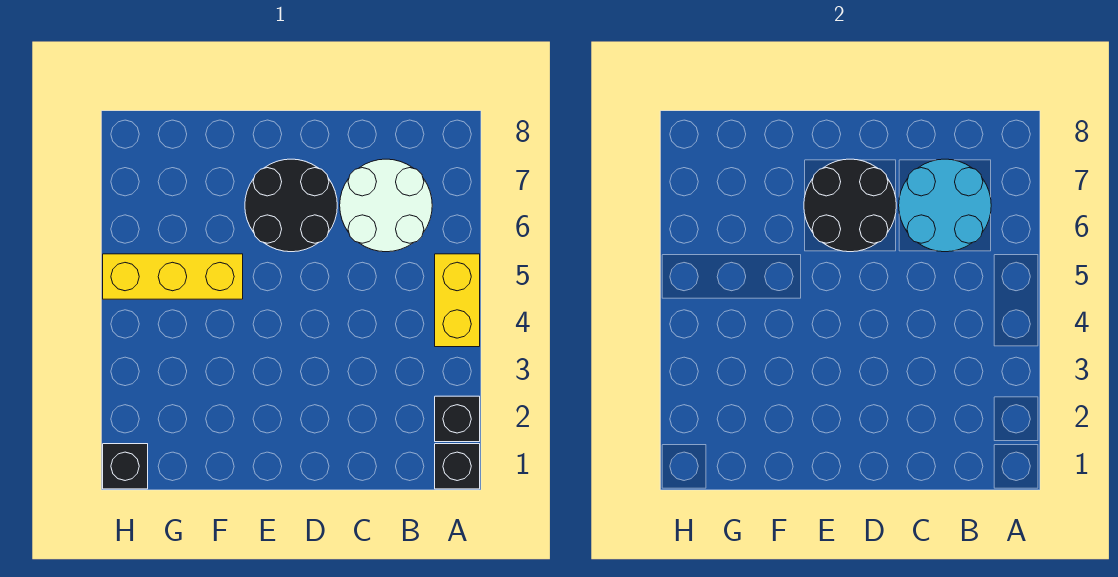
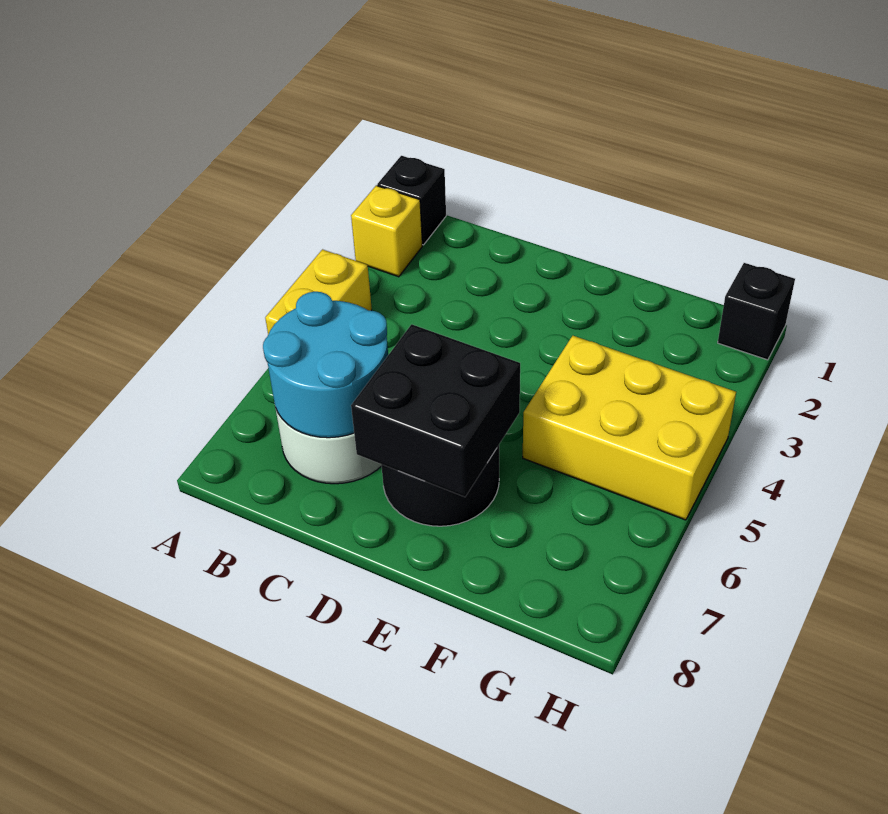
black 1x1 brick [435,396,480,442] -> yellow 1x1 brick [351,186,422,277]
black 2x2 round brick [804,159,896,252] -> black 2x2 brick [351,324,520,497]
yellow 1x3 brick [103,254,243,299] -> yellow 2x3 brick [523,336,736,520]

